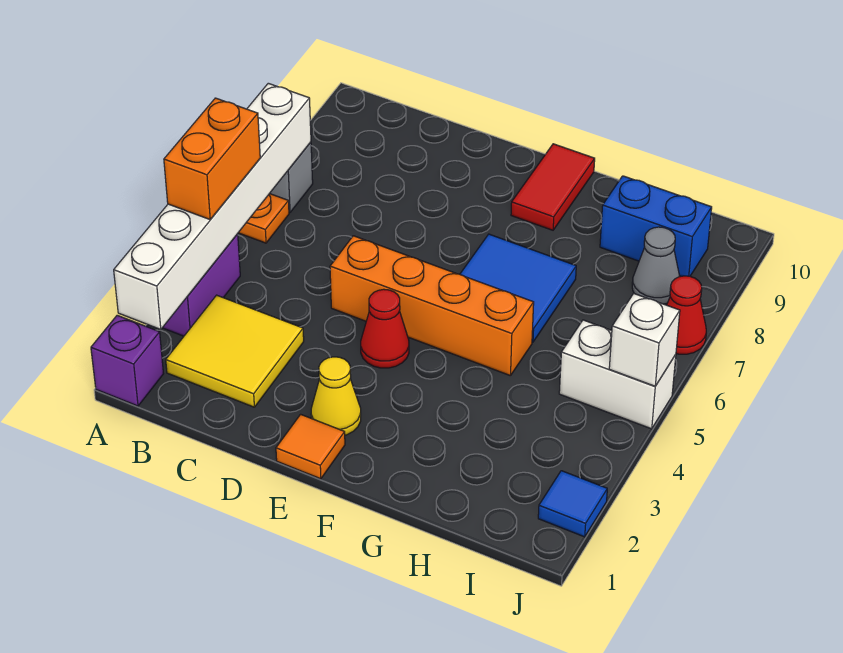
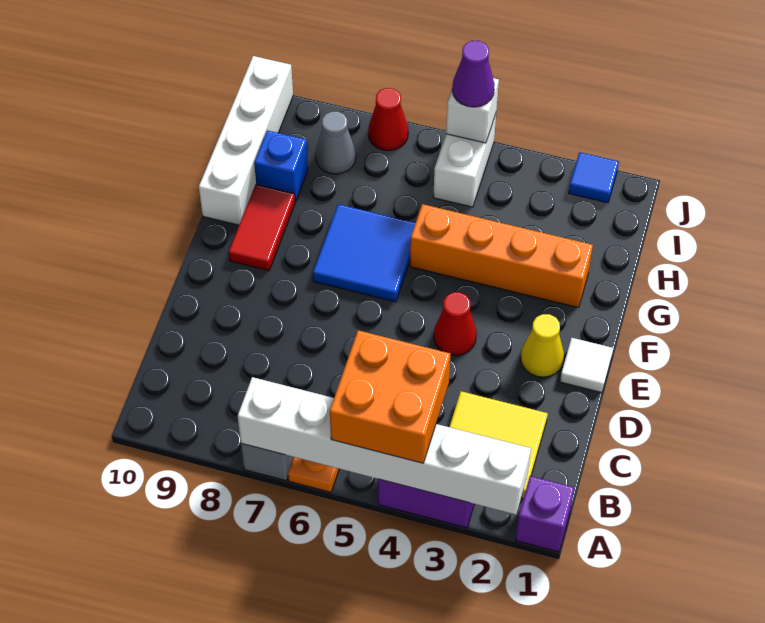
orange 1x2 brick [164,98,260,219] -> orange 2x2 brick [330,330,451,463]
orange 1x4 brick [330,236,534,376] -> orange 1x4 brick turned to [410,204,593,308]
orange 1x1 tile [276,414,345,479] -> white 1x1 tile [560,338,613,393]
red 1x2 tile [511,144,595,230] -> red 1x2 tile turned to [229,185,295,271]
none -> white 1x4 brick [199,56,293,225]
blue 1x2 brick [600,176,712,276] -> blue 1x1 brick [254,130,308,202]
none -> purple 1x1 cone [452,41,495,107]

